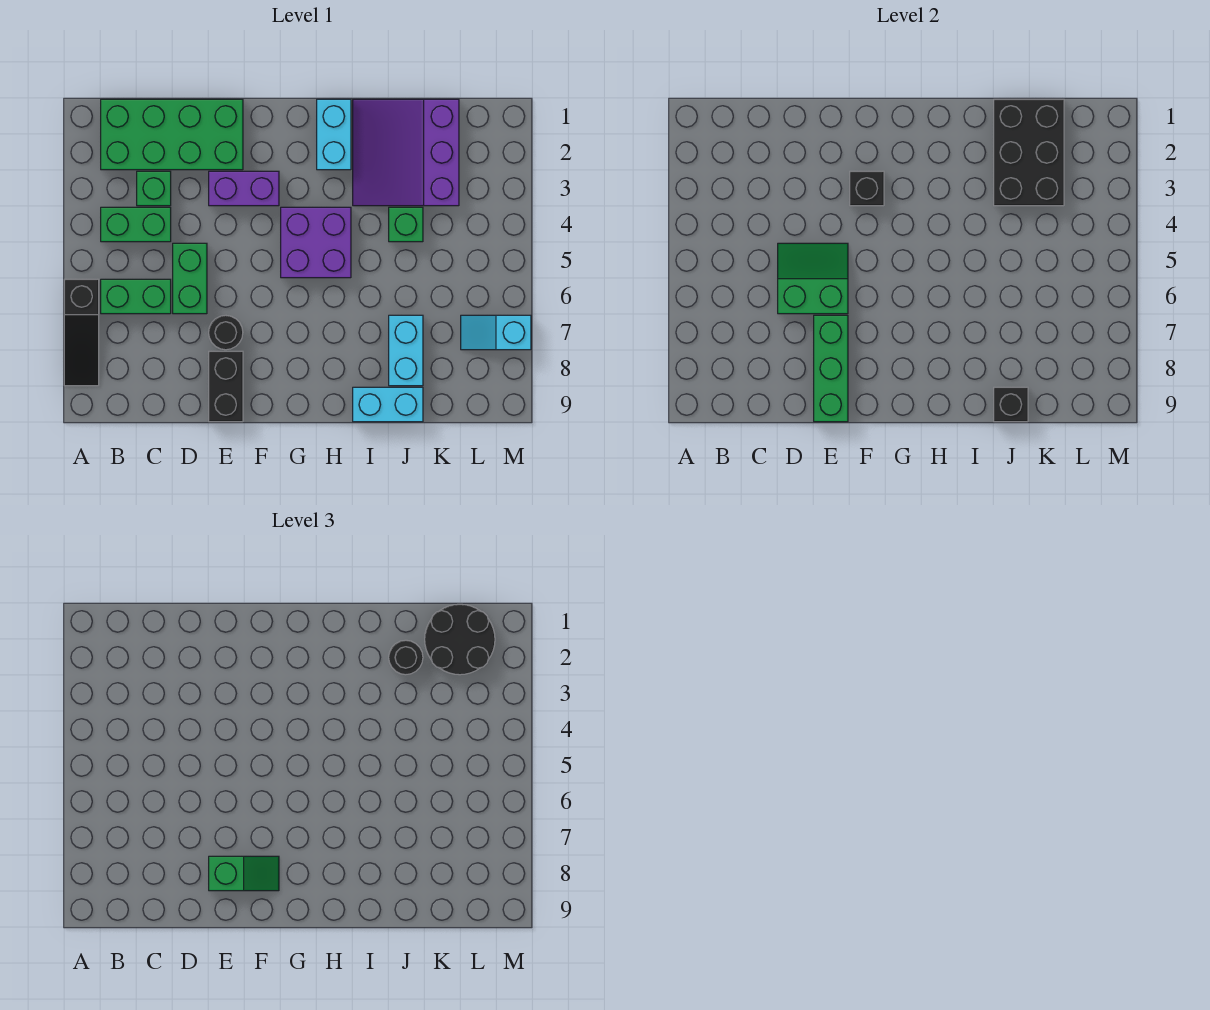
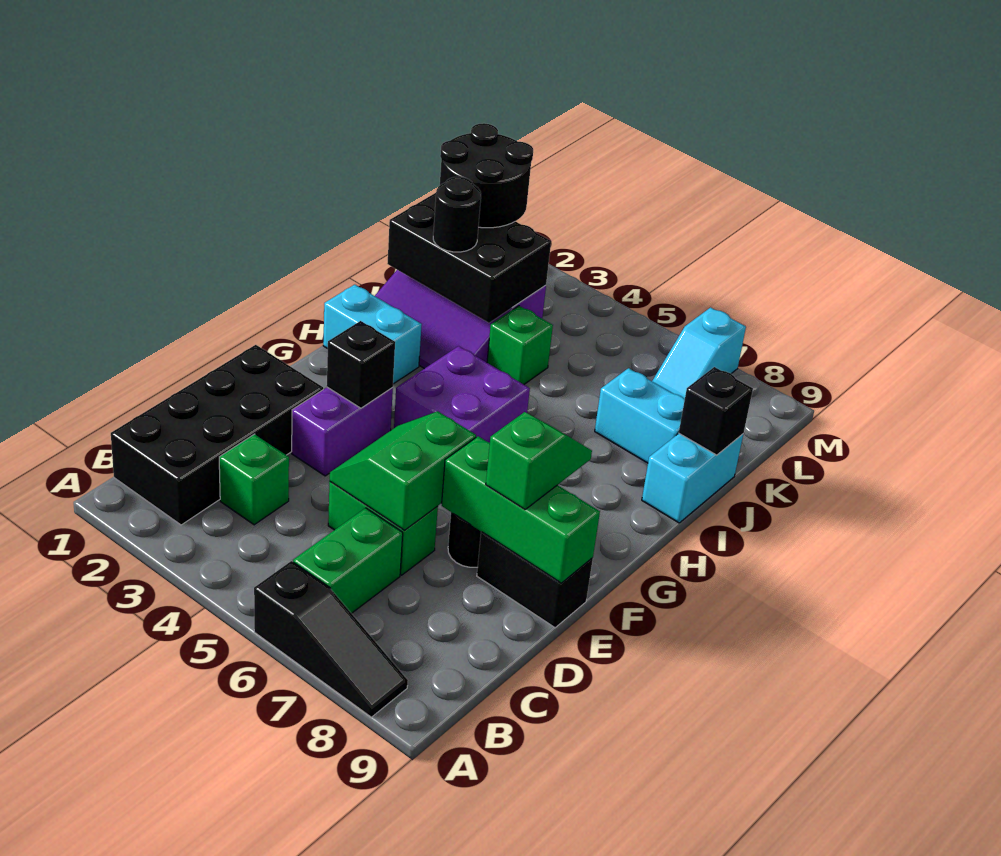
green 2x4 brick [101,99,243,170] -> black 2x4 brick [111,345,323,525]
green 1x2 brick [101,207,171,242] -> none

